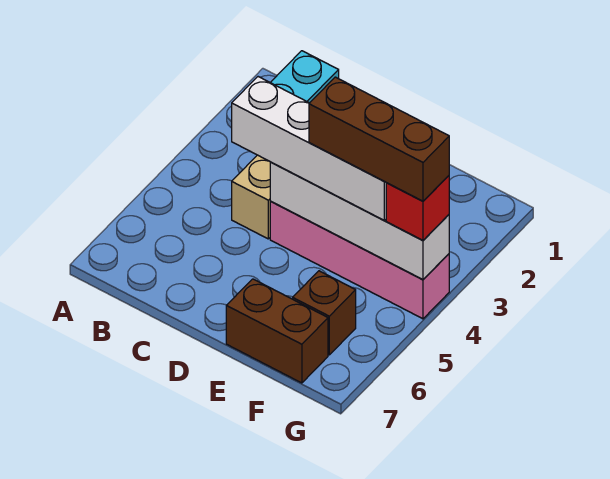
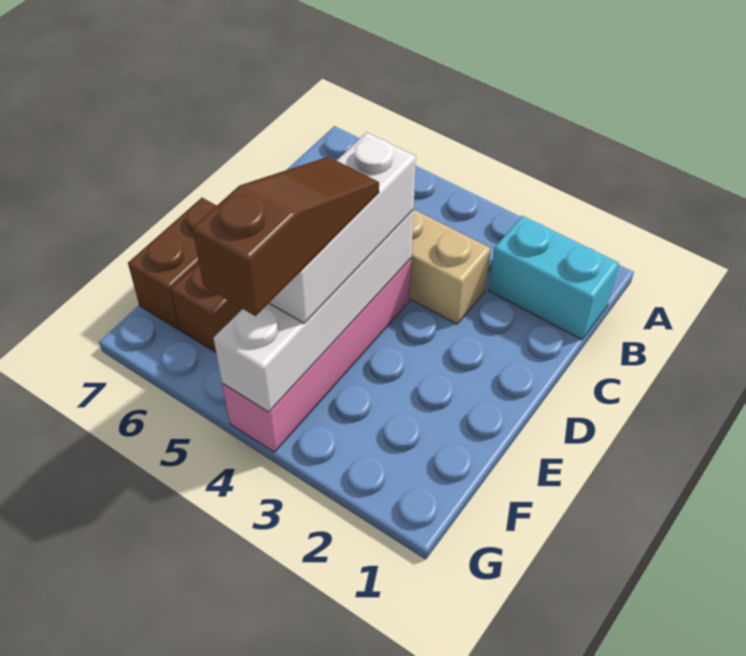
white 1x4 brick [232,77,386,220] -> white 1x3 brick [269,132,416,323]
brown 1x3 brick [309,77,449,201] -> brown 1x3 slope [192,157,379,316]
red 1x1 brick [386,176,449,240] -> none

